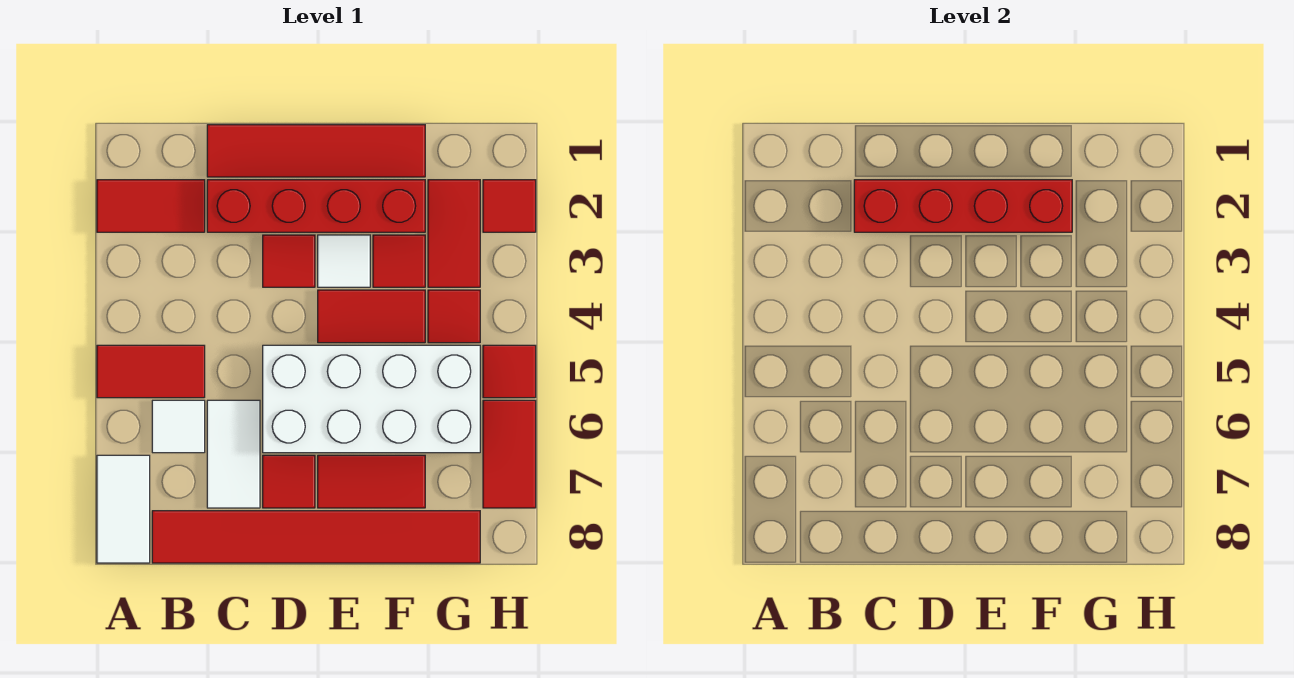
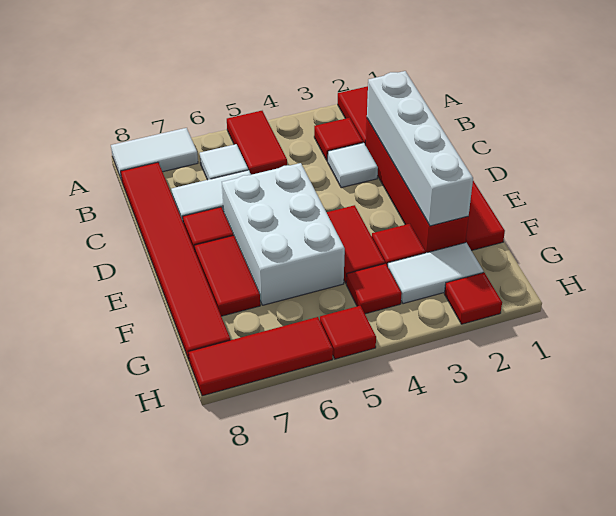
red 1x4 brick [854,180,1072,232] -> white 1x4 brick [367,71,473,226]
red 1x1 tile [263,235,315,287] -> red 1x1 tile moved to [314,118,363,161]
white 2x4 brick [263,345,480,453] -> white 2x3 brick [222,163,345,305]
white 1x1 tile [318,235,370,287] -> white 1x1 tile moved to [328,143,378,188]
red 1x2 tile [428,180,480,287] -> white 1x2 tile [388,243,483,304]
red 1x2 tile [483,400,536,508] -> red 1x3 tile [189,317,333,396]

